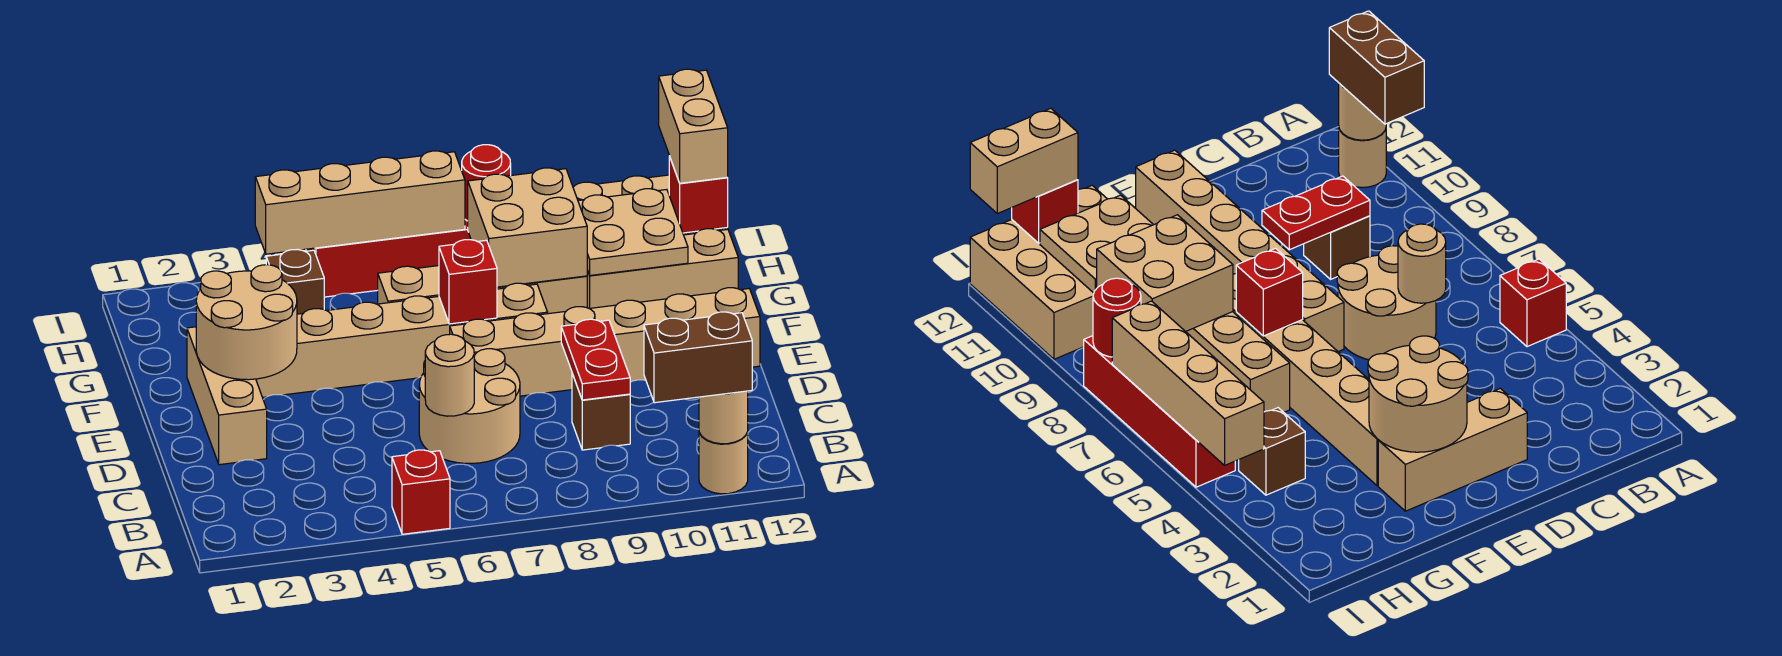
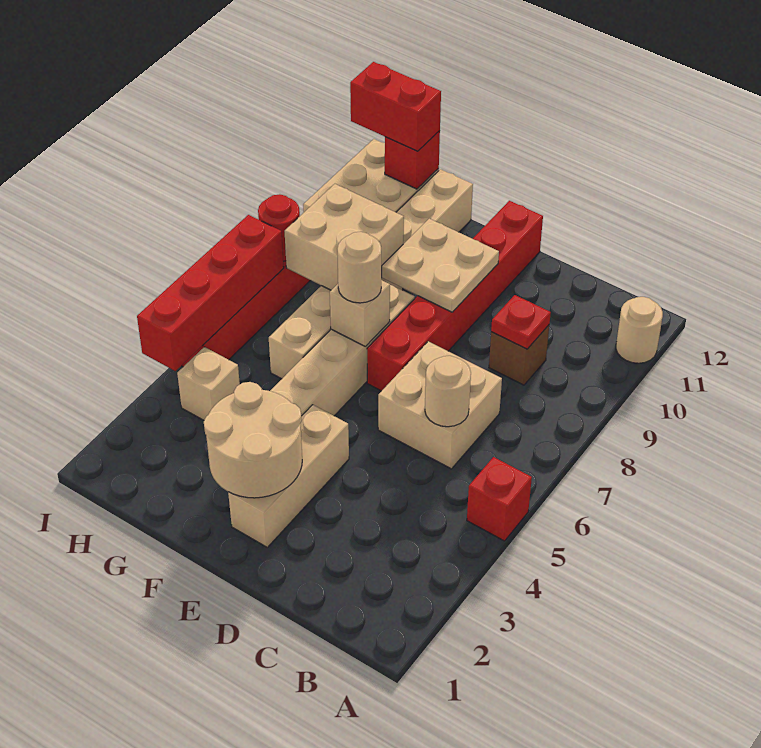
brown 1x2 brick [644,312,752,403] -> none
tan 1x1 round brick [699,391,748,444] -> tan 1x1 round brick moved to [337,232,381,303]
tan 2x2 round brick [419,349,520,463] -> tan 2x2 brick [378,341,502,469]
red 1x2 plate [561,319,630,400] -> red 1x1 plate [491,295,551,349]
tan 1x3 brick [187,327,267,465] -> tan 1x3 brick turned to [228,405,349,547]
tan 1x6 brick [450,288,760,396] -> red 1x6 brick [367,201,543,391]
red 1x1 brick [439,240,497,324] -> tan 1x1 brick [330,280,390,347]
tan 2x2 plate [578,189,688,275] -> tan 2x2 plate moved to [381,219,499,312]
brown 1x1 brick [266,249,324,314] -> tan 1x1 brick [177,347,240,420]
tan 1x2 brick [659,69,728,183] -> red 1x2 brick [350,62,441,151]
tan 1x4 brick [255,151,465,254] -> red 1x4 brick [137,215,284,371]

